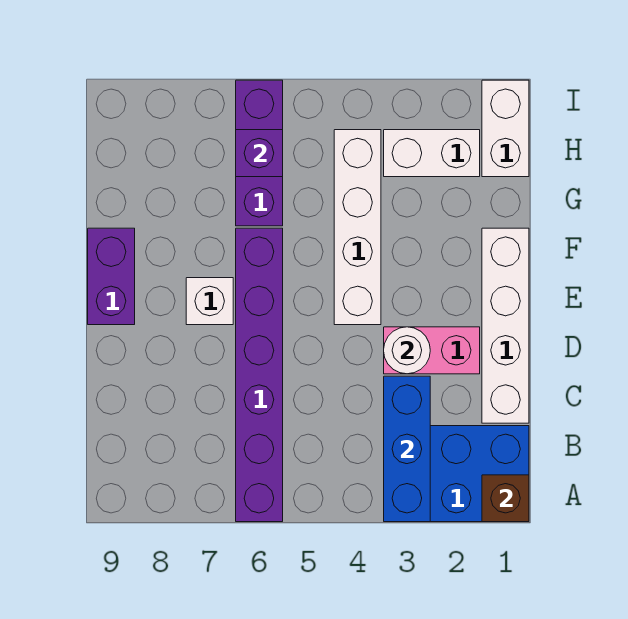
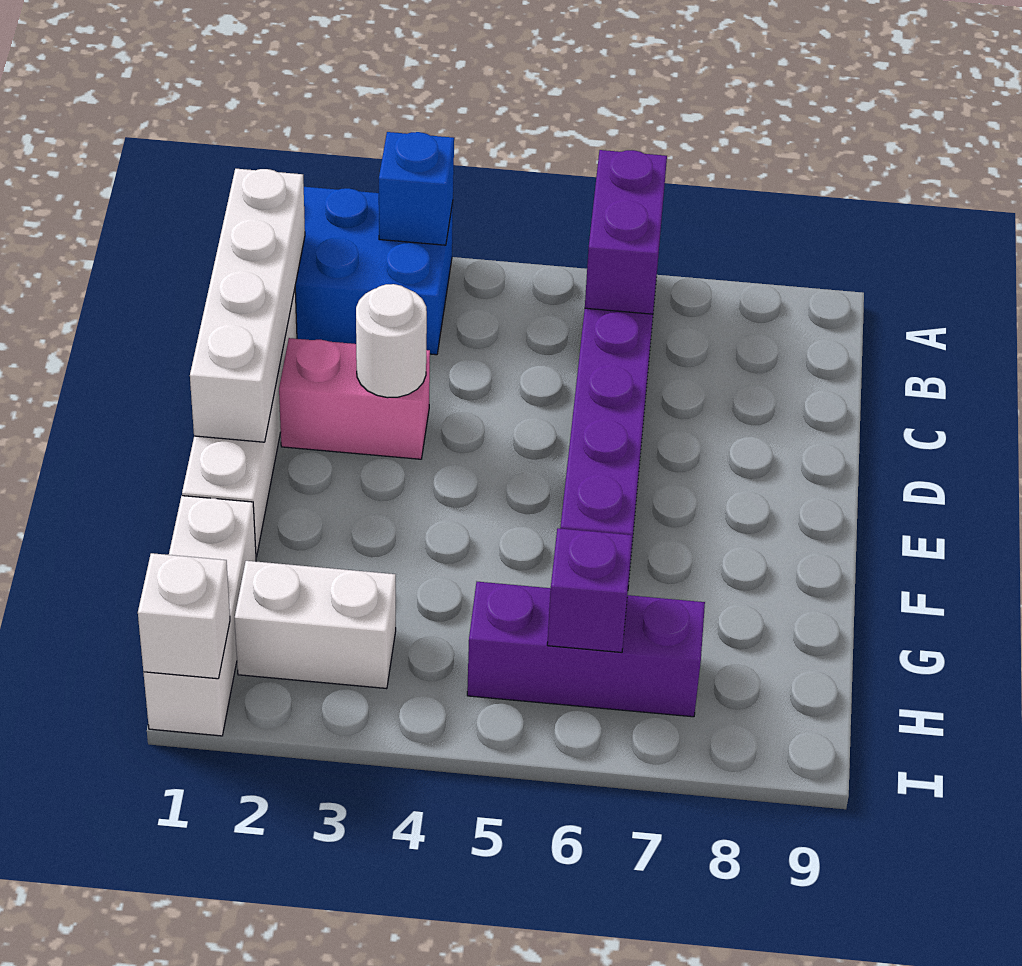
brown 1x1 brick [482,475,529,522] -> none
blue 1x3 brick [384,376,430,522] -> blue 1x1 brick [379,132,454,245]
white 1x4 brick [334,130,381,325] -> white 1x4 brick moved to [190,169,305,442]
white 1x1 brick [186,278,233,325] -> white 1x1 brick moved to [138,553,230,679]
purple 1x2 brick [88,228,135,325] -> purple 1x2 brick moved to [585,150,667,314]
purple 1x3 brick [236,80,283,226] -> purple 1x3 brick turned to [467,582,705,717]
white 1x2 brick [482,80,529,177] -> white 1x3 brick [143,496,256,736]

